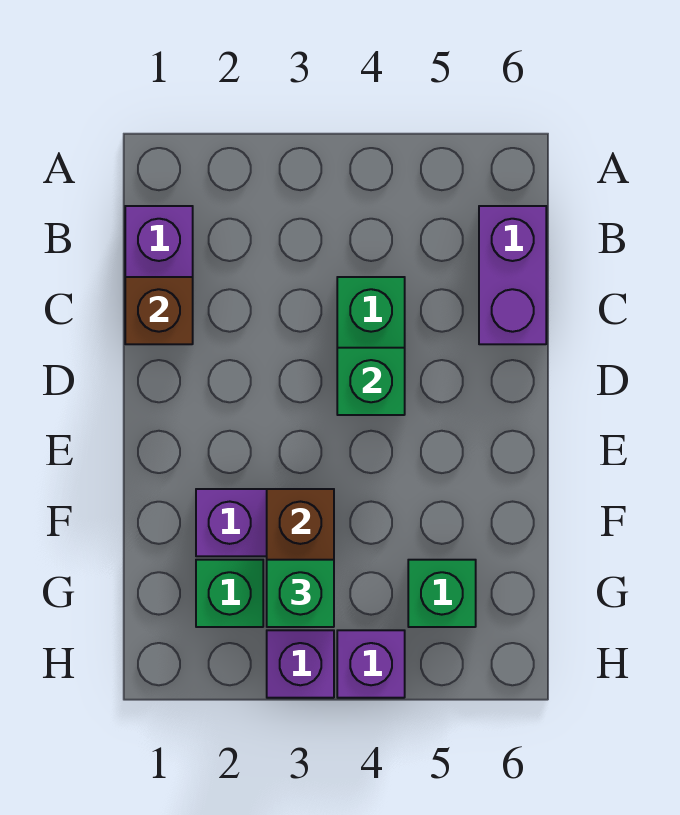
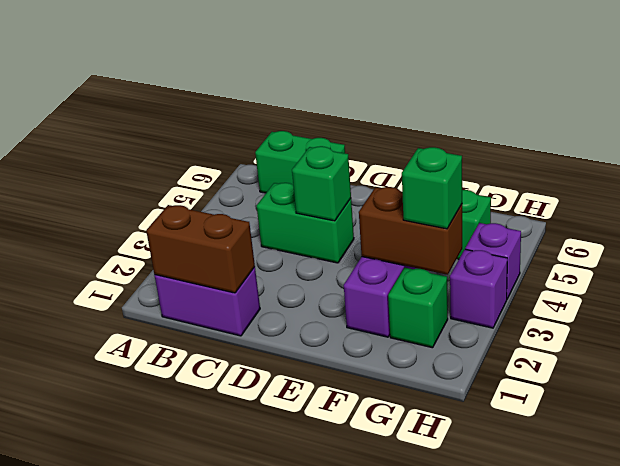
purple 1x2 brick [479,206,546,344] -> green 1x2 brick [255,131,345,193]
brown 1x1 brick [125,277,193,344] -> brown 1x2 brick [146,205,255,293]

